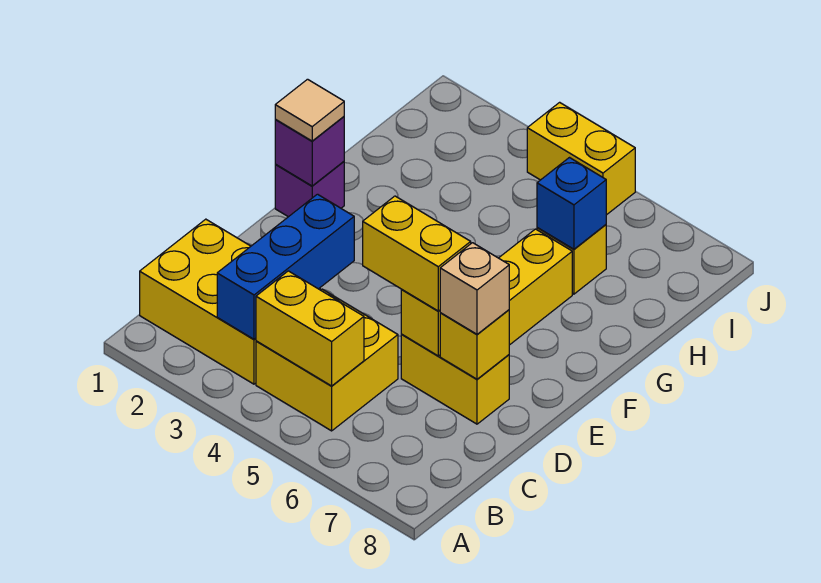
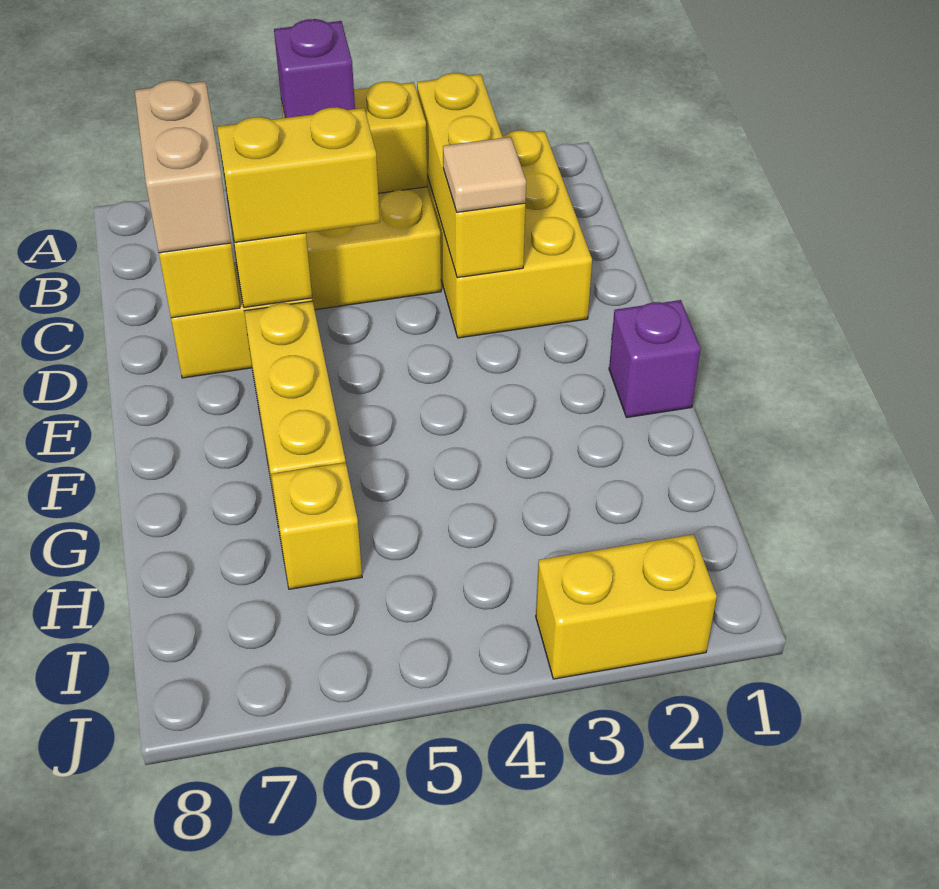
yellow 2x3 brick [140,219,320,384] -> yellow 2x3 brick turned to [427,130,592,338]
blue 1x3 brick [217,194,354,339] -> yellow 1x3 brick [417,73,525,278]
tan 1x1 brick [440,243,509,334] -> tan 1x2 brick [135,80,231,253]
purple 1x1 brick [275,117,344,186] -> purple 1x1 brick moved to [274,19,355,118]
tan 1x1 tile [275,79,344,141] -> tan 1x1 tile moved to [443,137,526,212]
blue 1x1 brick [537,158,606,249] -> none
yellow 1x2 brick [527,102,635,215] -> yellow 1x2 brick moved to [536,534,717,679]

